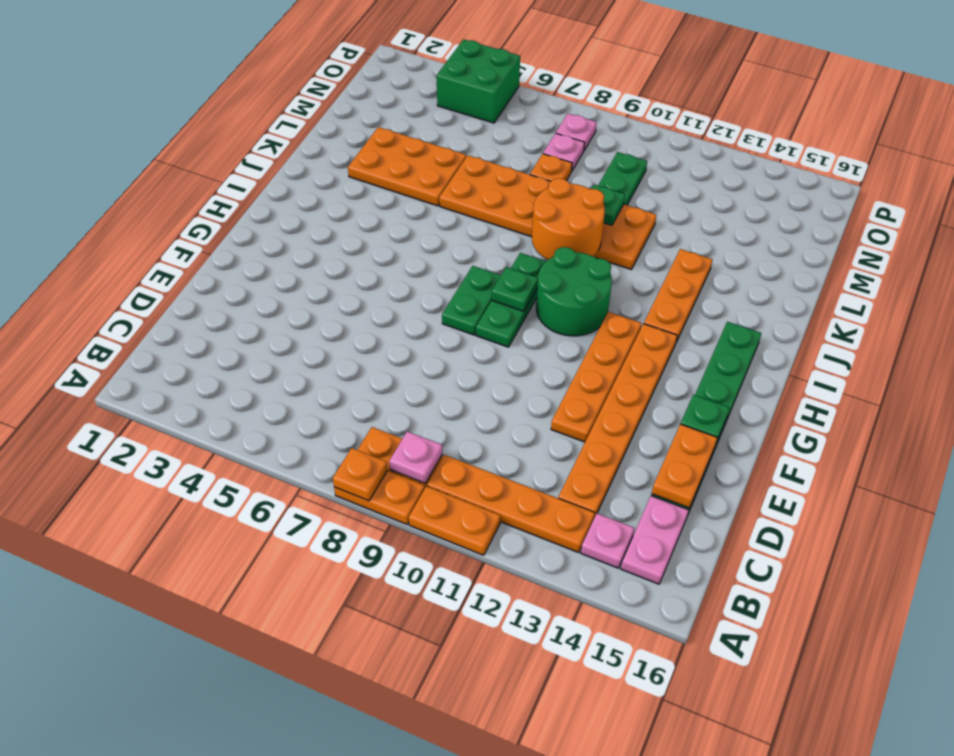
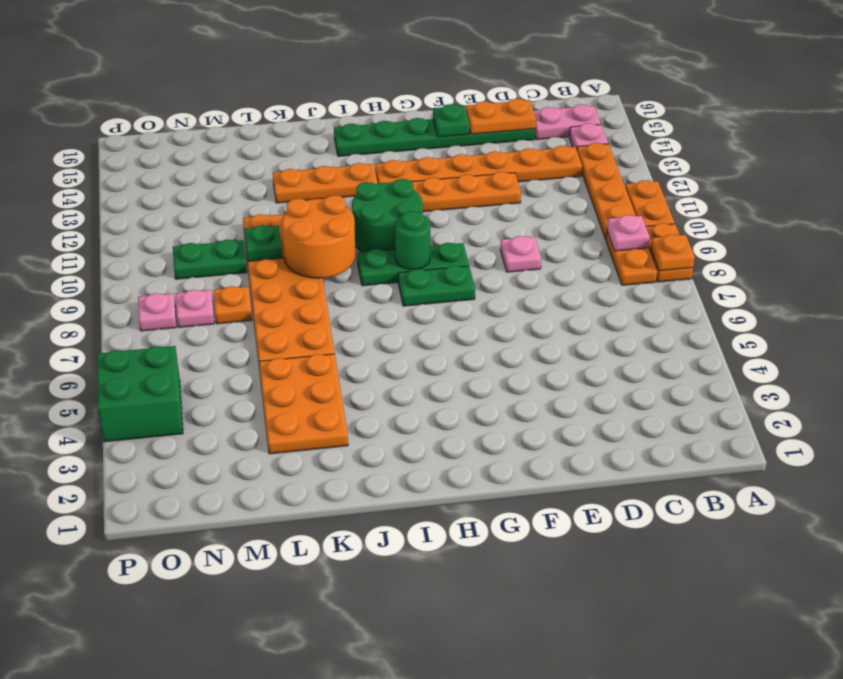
none -> pink 1x1 plate [500,236,541,272]
green 1x1 plate [491,267,538,311] -> green 1x1 round brick [395,211,430,269]

